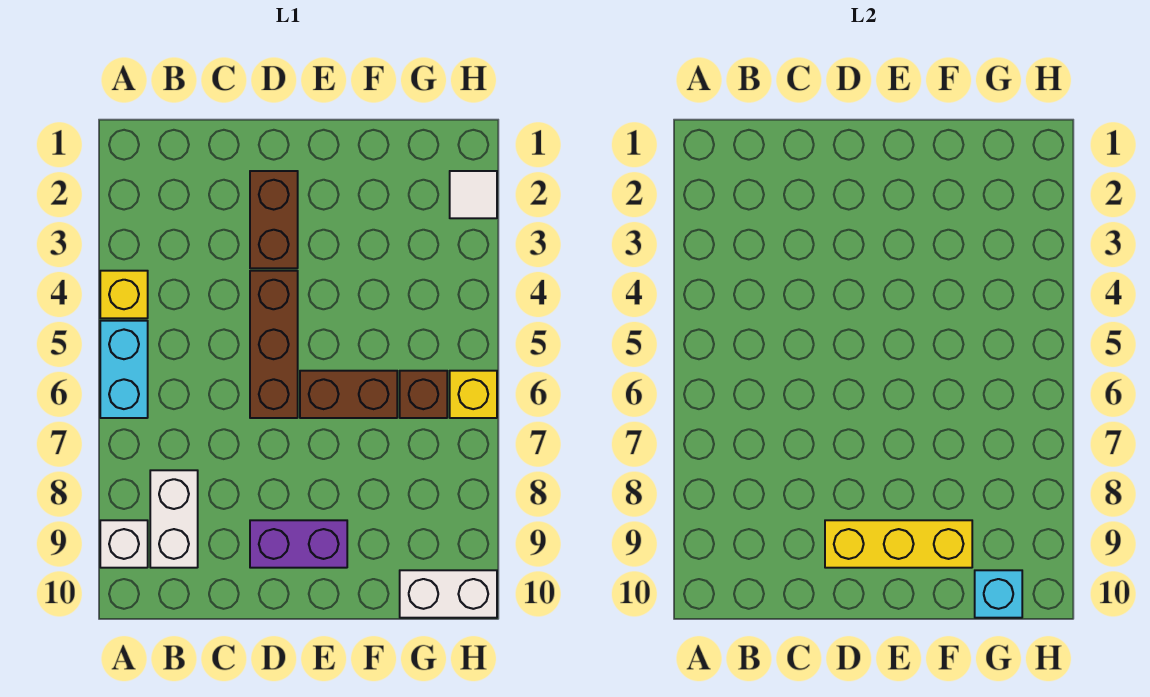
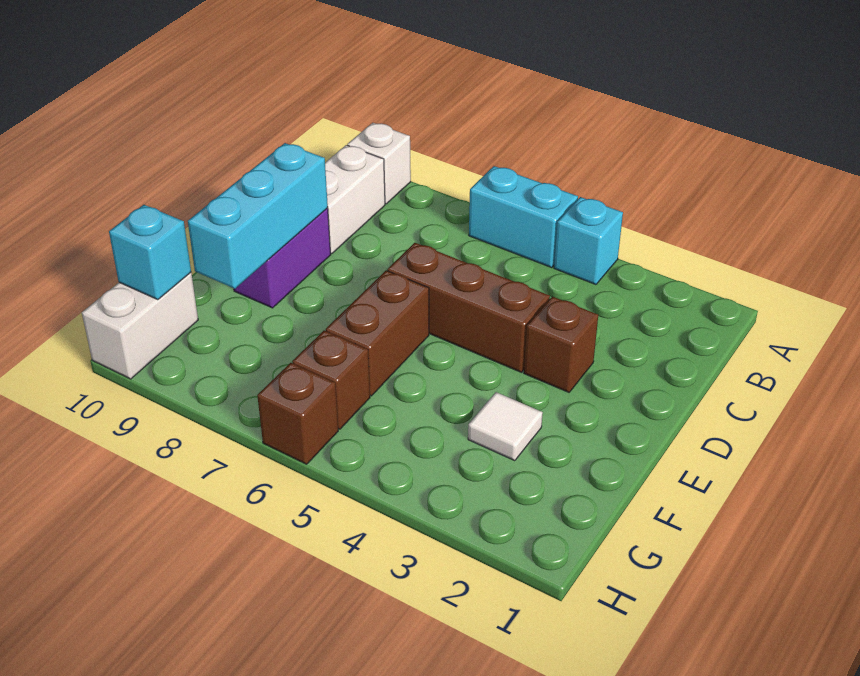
yellow 1x1 brick [100,271,148,318] -> cyan 1x1 brick [554,197,623,284]
white 1x2 brick [150,470,198,568] -> white 1x2 brick turned to [325,145,385,254]
brown 1x2 brick [250,171,298,268] -> brown 1x1 brick [524,297,598,392]
yellow 1x3 brick [825,520,972,568] -> cyan 1x3 brick [188,143,328,289]
white 1x1 tile [450,171,497,218] -> white 1x1 tile moved to [468,392,543,461]
yellow 1x1 brick [450,371,497,418] -> brown 1x1 brick [257,363,338,464]

